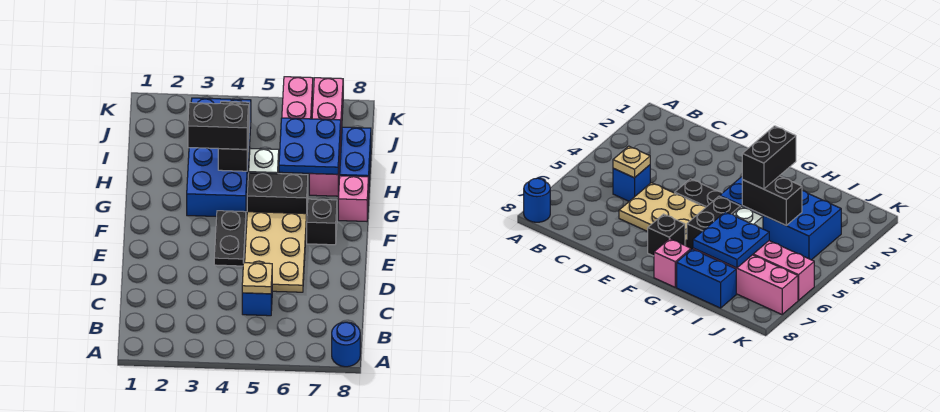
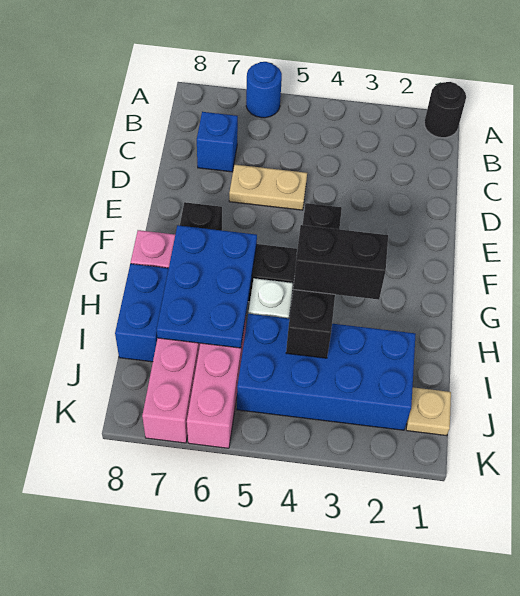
none -> black 1x1 round brick [424,82,466,138]
blue 1x1 round brick [332,322,360,367] -> blue 1x1 round brick moved to [246,62,282,118]
blue 1x1 brick [242,289,272,316] -> blue 1x1 brick moved to [197,112,238,172]
tan 1x1 plate [242,263,272,294] -> tan 1x1 plate moved to [406,387,451,436]
tan 2x3 plate [245,212,307,292] -> tan 1x2 plate [229,165,307,210]
blue 2x4 brick [187,98,251,217] -> blue 2x4 brick turned to [237,314,416,430]
blue 2x2 plate [279,118,341,174] -> blue 2x3 plate [157,225,257,348]

